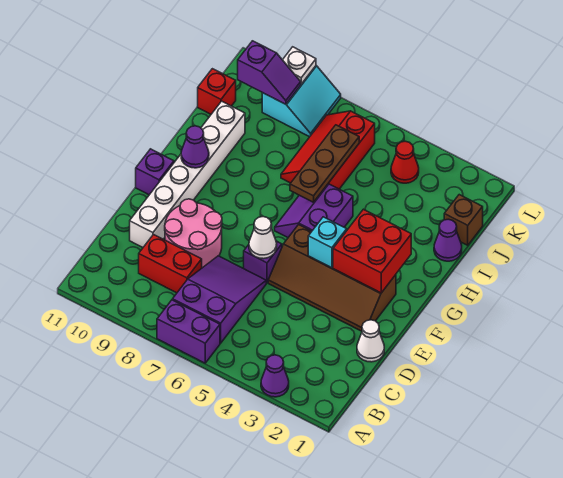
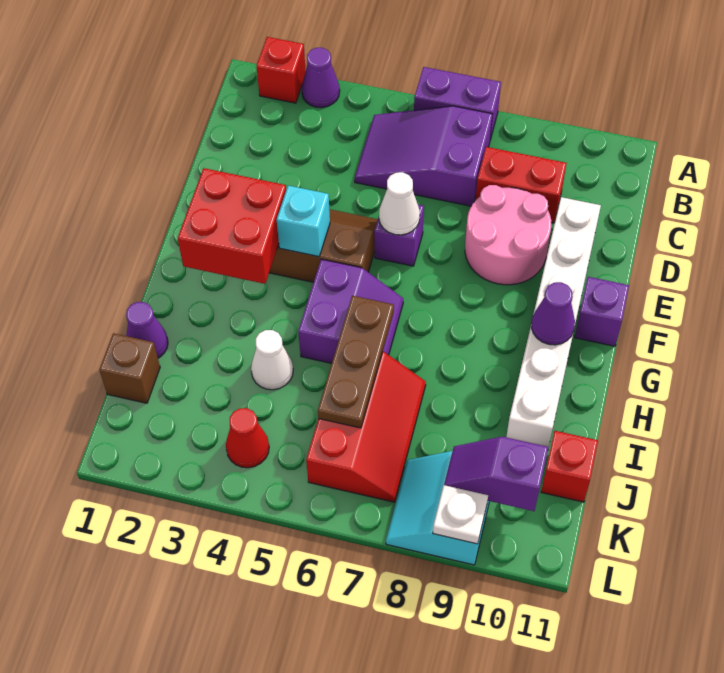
none -> red 1x1 brick [256,37,306,103]
purple 2x3 slope [173,256,266,343] -> purple 2x3 slope turned to [355,106,493,206]
white 1x1 cone [357,320,384,362] -> white 1x1 cone moved to [251,330,293,390]

